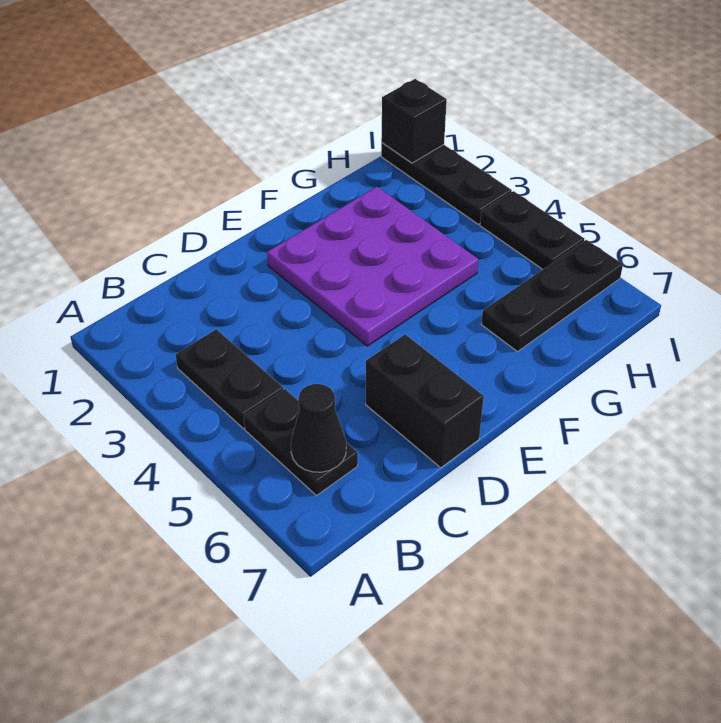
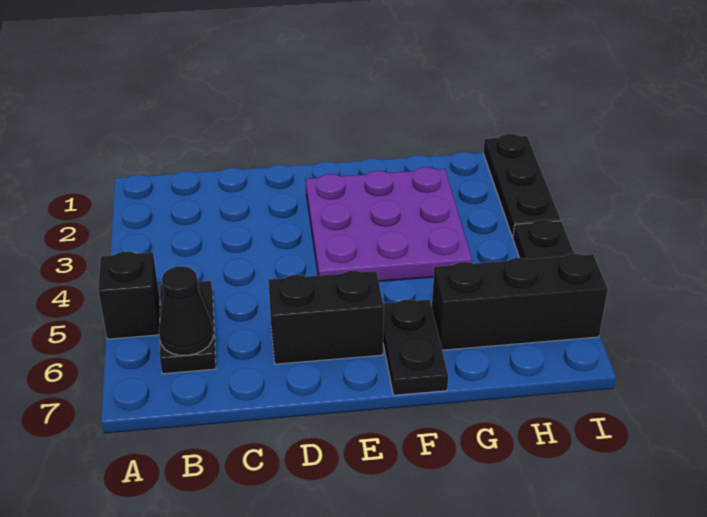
black 1x2 plate [176,329,283,428] -> black 1x2 plate moved to [383,299,448,395]
black 1x2 brick [366,334,484,468] -> black 1x2 brick turned to [268,271,384,364]
black 1x3 plate [481,240,623,352] -> black 1x3 brick [432,254,608,350]
black 1x1 brick [381,79,447,163] -> black 1x1 brick moved to [98,252,160,339]

